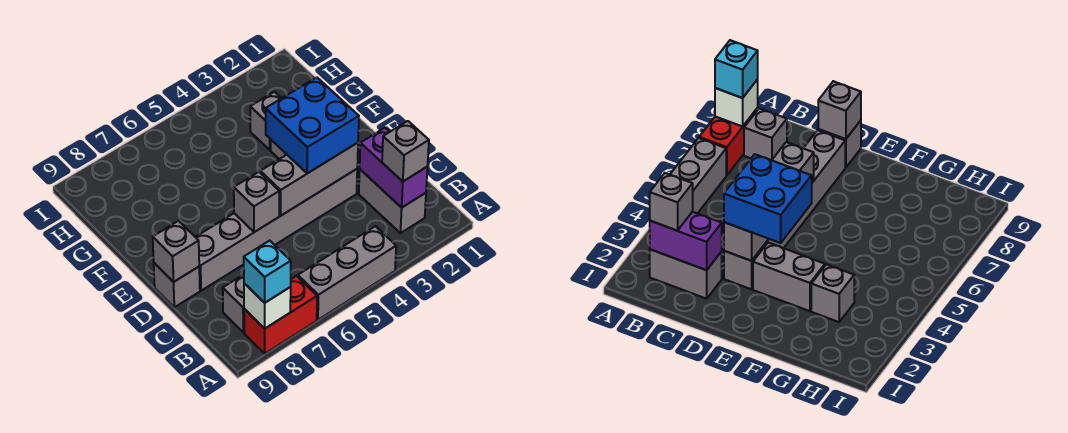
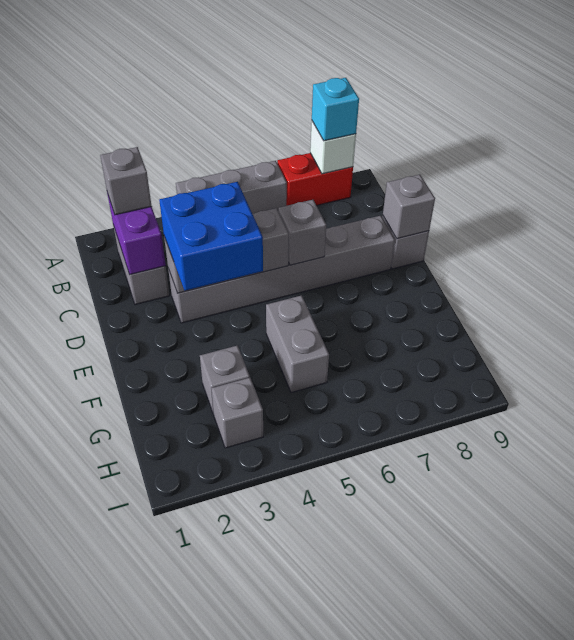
grey 1x1 brick [223,275,244,332] -> grey 1x1 brick moved to [211,378,263,448]
grey 1x2 brick [753,243,825,311] -> grey 1x2 brick moved to [266,295,329,393]

